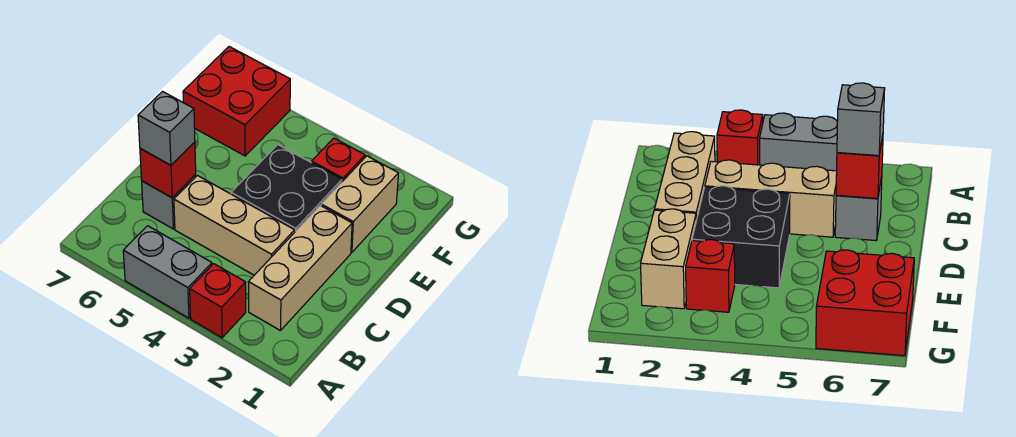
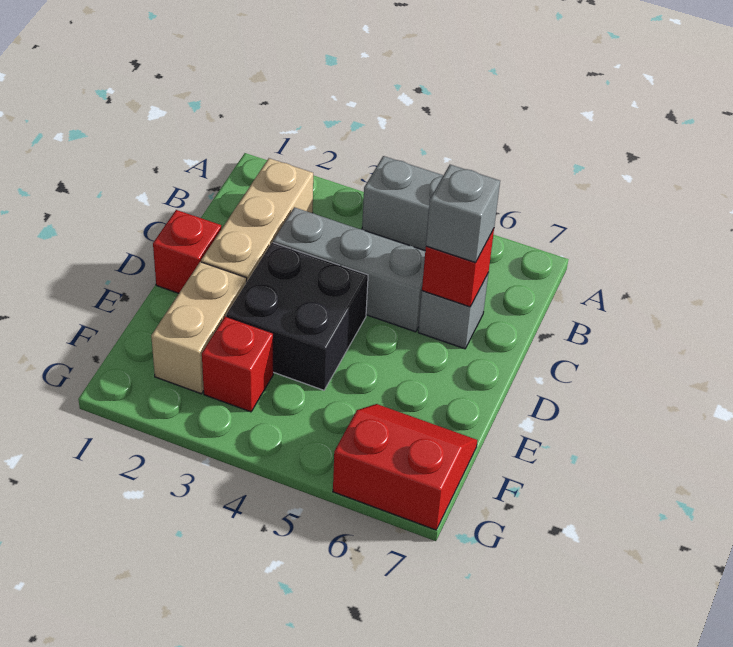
red 1x1 brick [190,264,246,338] -> red 1x1 brick moved to [153,210,222,293]
tan 1x3 brick [174,176,295,275] -> grey 1x3 brick [273,207,425,332]
red 2x2 brick [183,47,290,156] -> red 2x2 slope [333,404,477,530]

